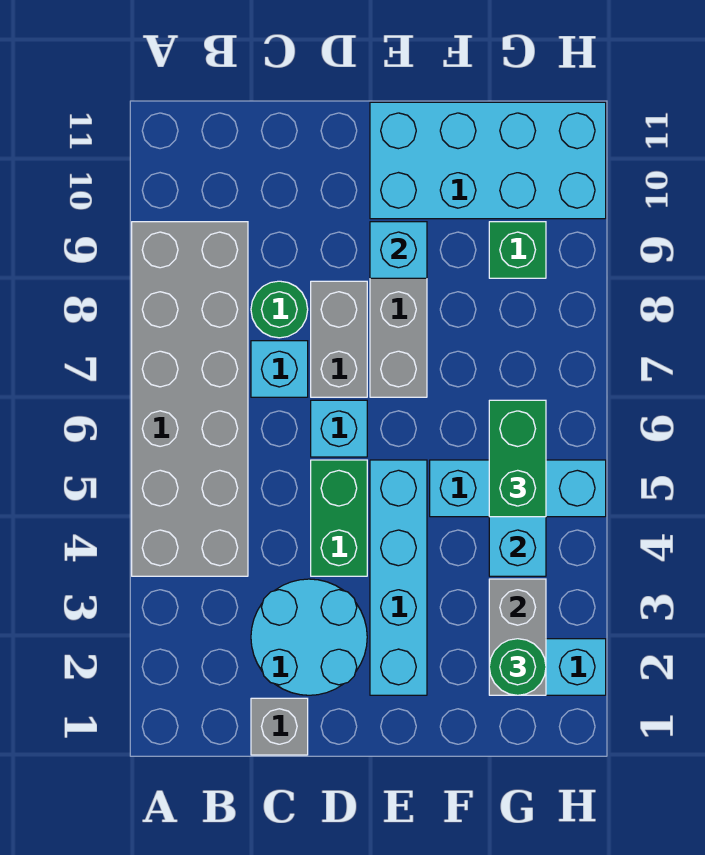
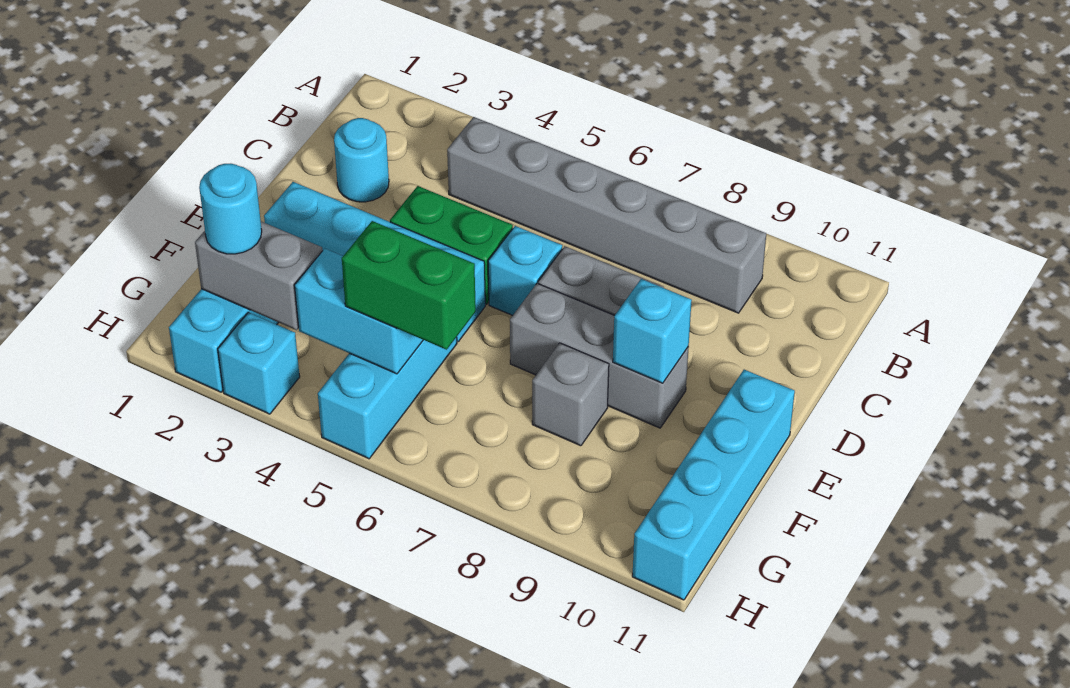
grey 2x6 brick [132,222,248,576] -> grey 1x6 brick [447,117,766,313]
grey 1x1 brick [251,698,308,755] -> grey 1x1 brick moved to [532,343,609,446]
cyan 2x2 round brick [251,579,367,695] -> cyan 1x1 round brick [334,118,389,202]
cyan 1x1 brick [251,341,308,397] -> cyan 1x1 brick moved to [218,312,300,414]
green 1x1 round brick [251,281,308,338] -> none
cyan 2x4 brick [370,102,606,219] -> cyan 1x4 brick [632,370,795,600]
green 1x1 round brick [489,639,546,695] -> cyan 1x1 round brick [199,164,262,254]
green 1x1 brick [489,222,546,278] -> none

